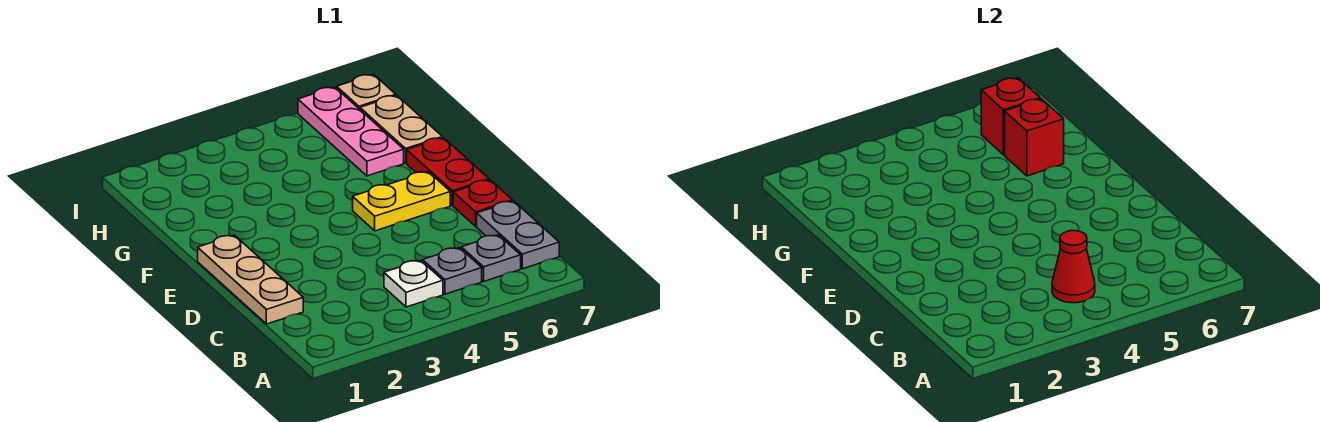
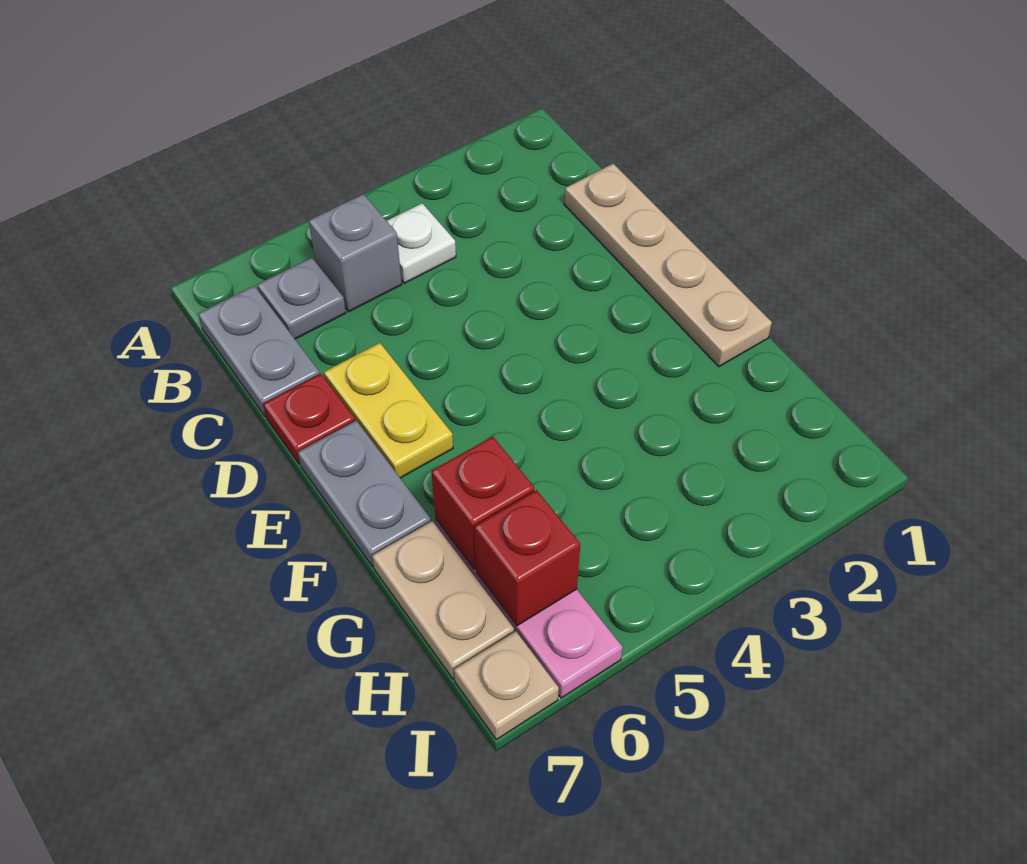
red 1x1 cone [1052,231,1095,303] -> none
grey 1x1 plate [423,248,482,294] -> grey 1x1 brick [309,194,402,312]
tan 1x3 plate [198,235,303,324] -> tan 1x4 plate [564,164,772,367]
yellow 1x2 plate [353,172,450,231] -> yellow 1x2 plate turned to [324,343,453,478]
red 1x2 plate [407,138,489,205] -> grey 1x2 plate [298,421,431,567]

